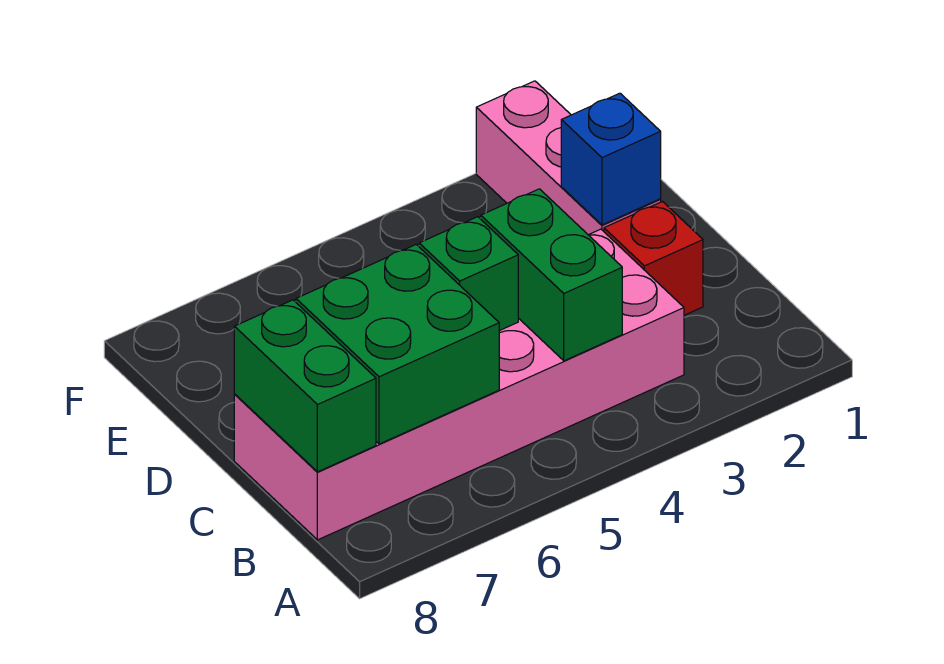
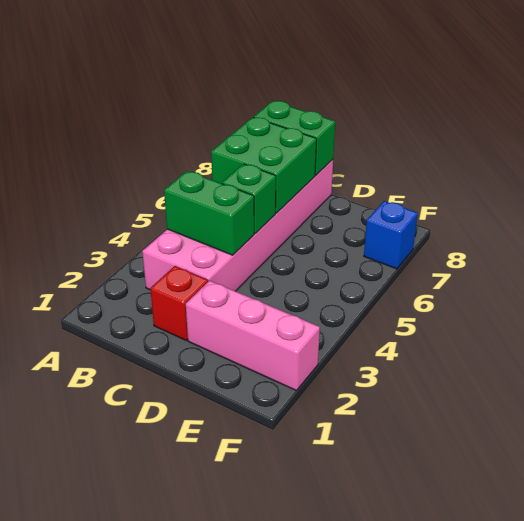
blue 1x1 brick [561,93,661,225] -> blue 1x1 brick moved to [364,201,418,269]

